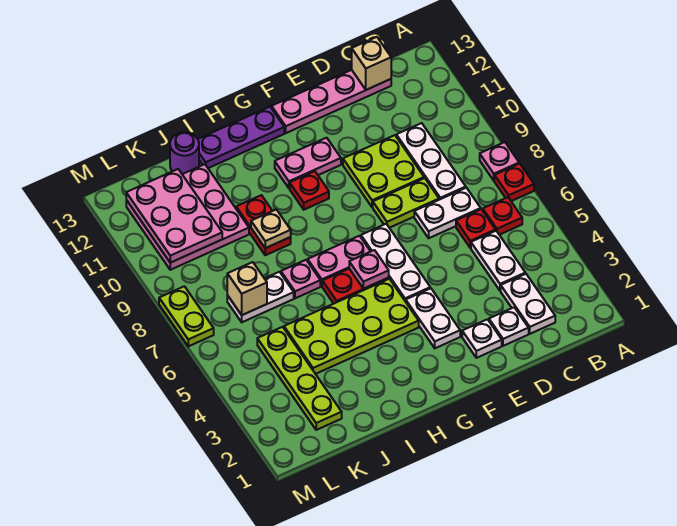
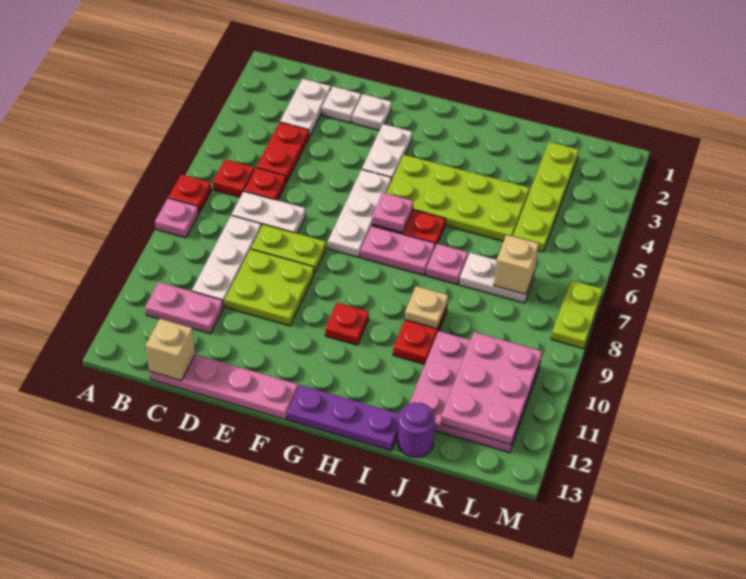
white 1x2 plate [471,231,525,291] -> red 1x2 plate [256,122,309,183]
pink 1x2 plate [275,138,341,188] -> pink 1x2 plate moved to [145,282,223,334]

